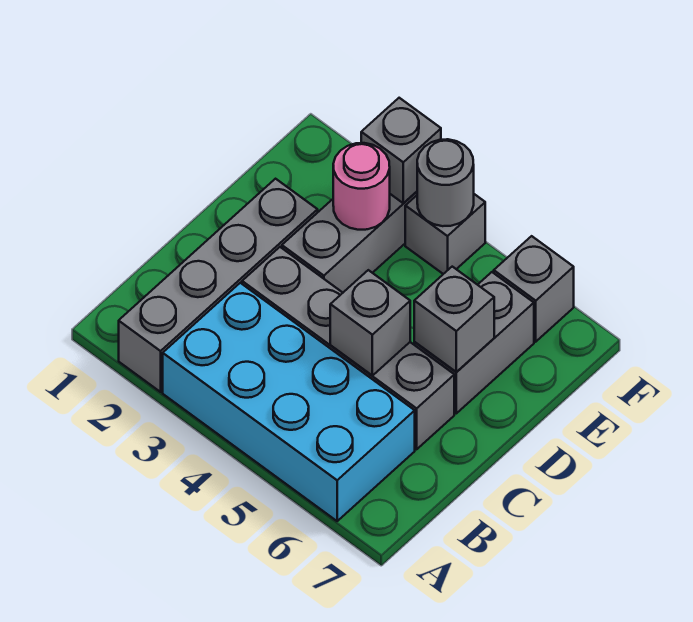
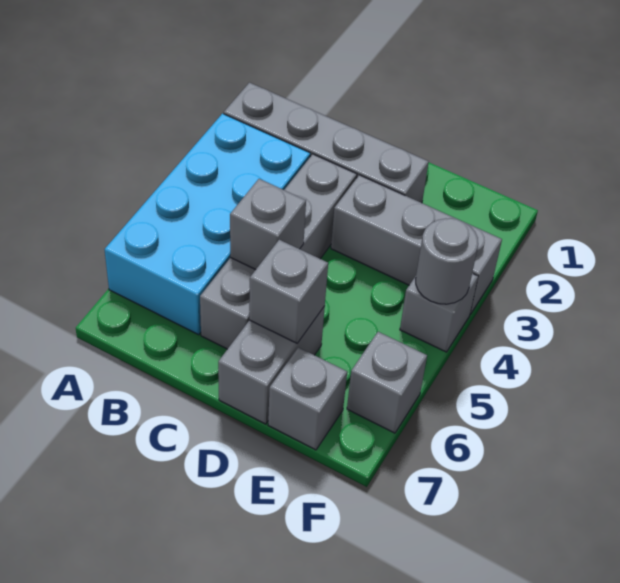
grey 1x2 brick [414,272,534,413] -> grey 1x2 brick turned to [218,306,325,424]
pink 1x1 round brick [333,143,390,230] -> none
grey 1x1 brick [361,98,441,203] -> grey 1x1 brick moved to [268,347,347,450]

